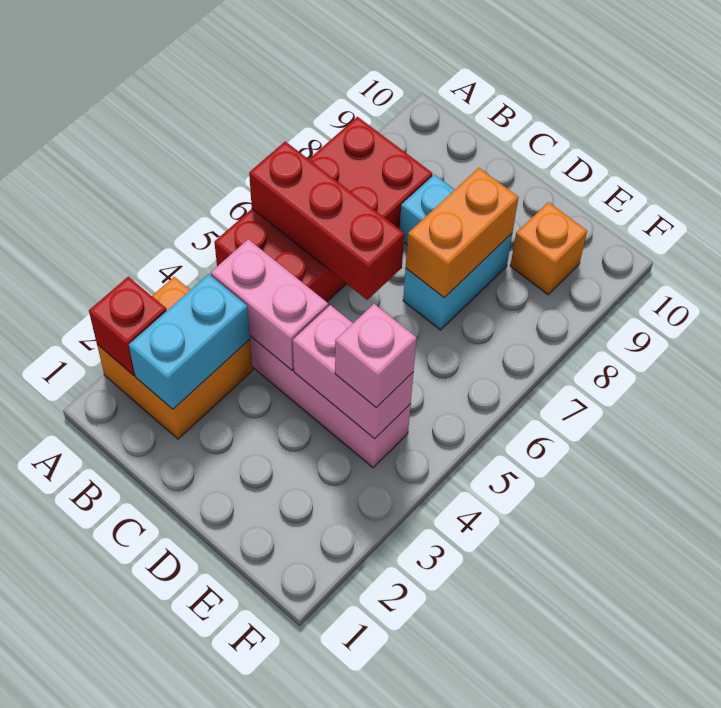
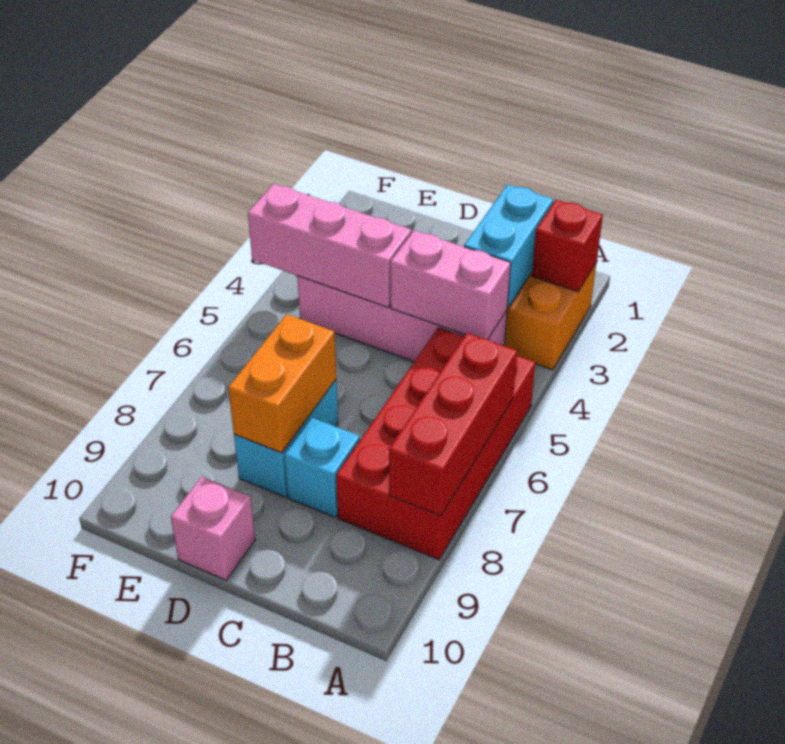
red 1x3 brick [249,141,404,300] -> red 1x3 brick turned to [389,333,517,516]
pink 1x2 brick [293,305,414,439] -> pink 1x3 brick [248,184,412,307]
pink 1x1 brick [335,304,417,408] -> pink 1x1 brick moved to [171,477,255,580]
orange 1x1 brick [510,202,587,295] -> none

